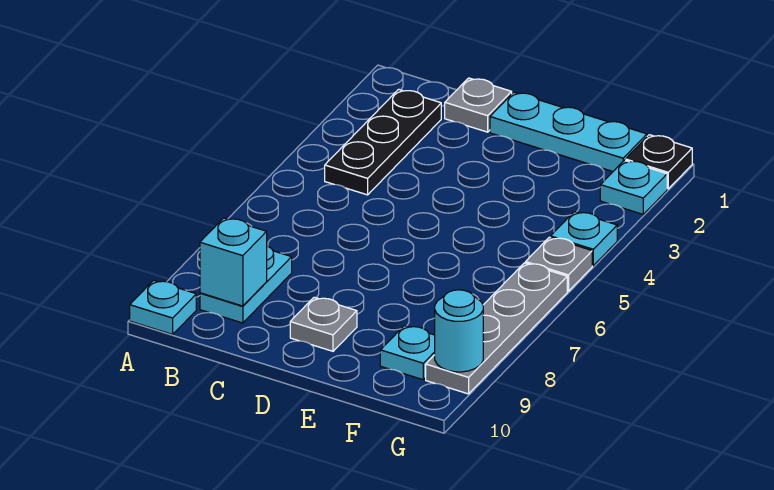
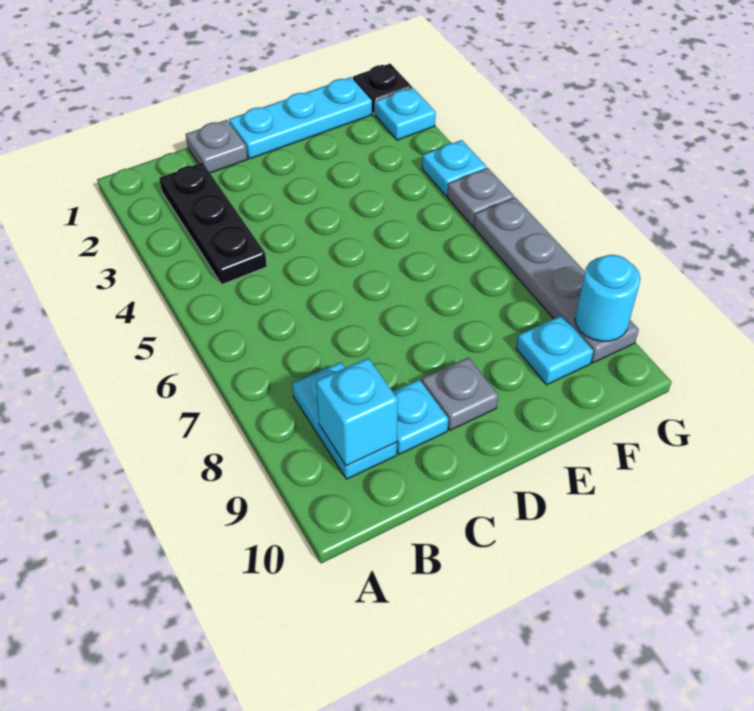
cyan 1x1 plate [130,280,196,334] -> cyan 1x1 plate moved to [393,379,448,454]

